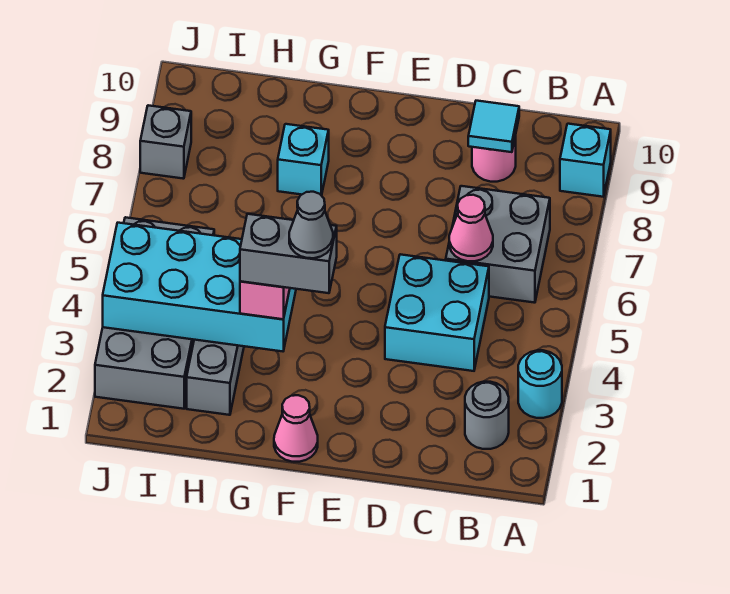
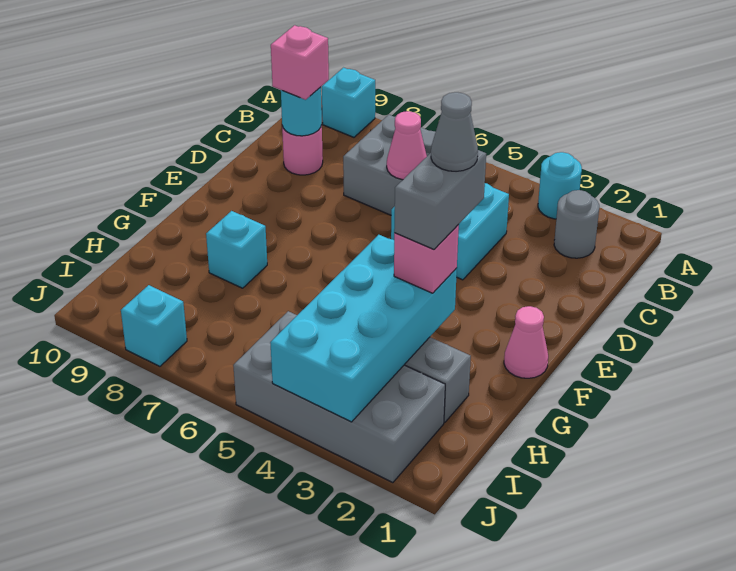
cyan 1x1 tile [468,101,519,152] -> cyan 1x1 round brick [281,87,322,136]
none -> pink 1x1 brick [271,25,329,100]
grey 1x1 brick [140,105,191,179] -> cyan 1x1 brick [121,285,187,366]

